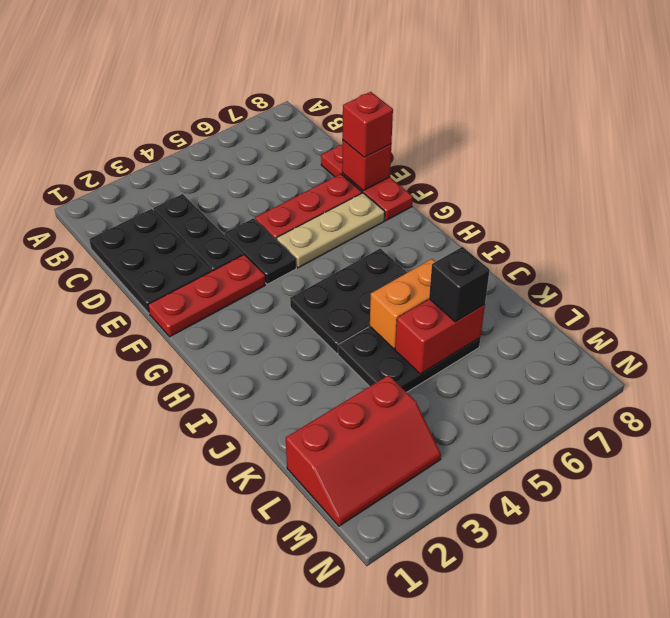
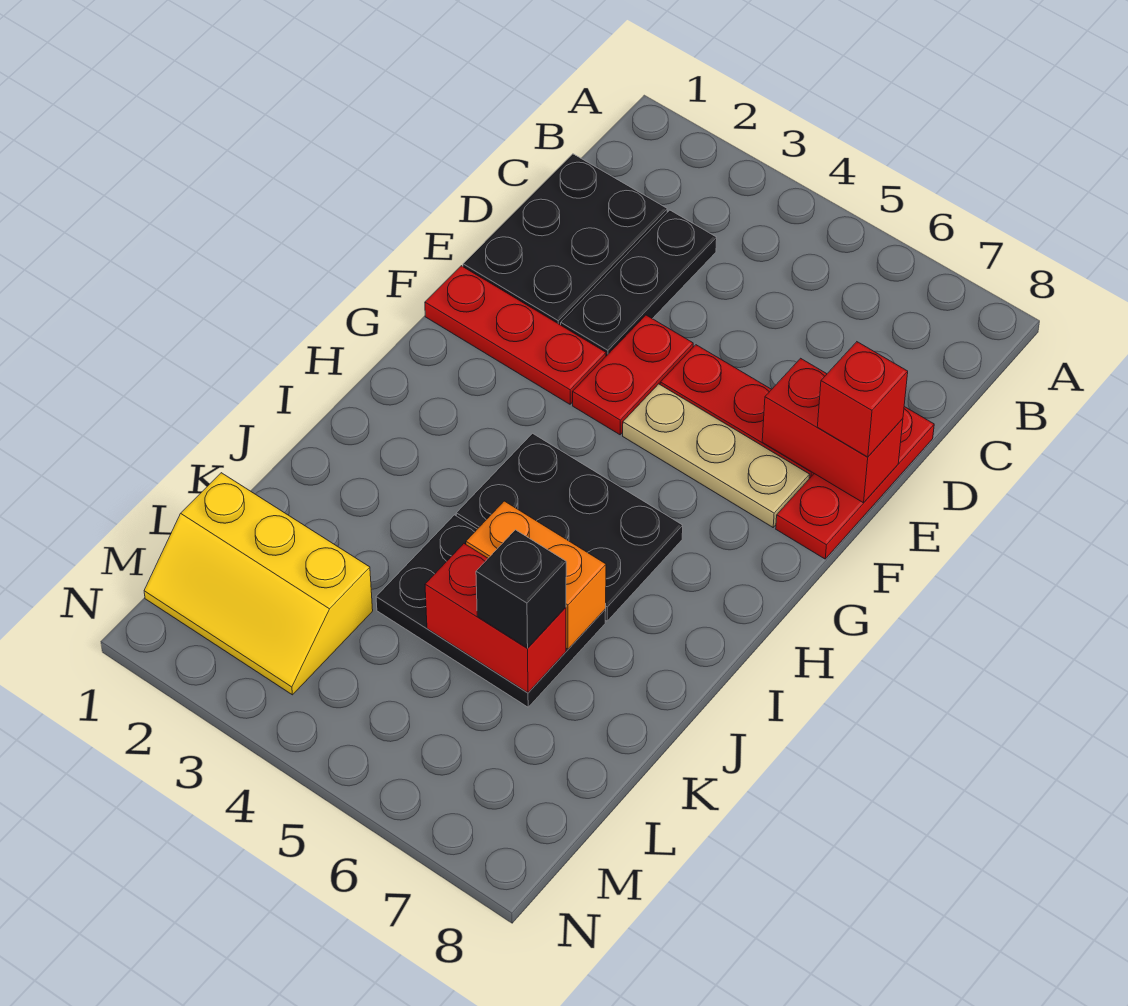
black 1x2 plate [224,218,296,284] -> red 1x2 plate [573,315,693,435]
red 1x1 brick [342,140,391,191] -> red 1x2 brick [762,358,903,503]
red 2x3 slope [286,375,441,526] -> yellow 2x3 slope [144,473,373,695]

